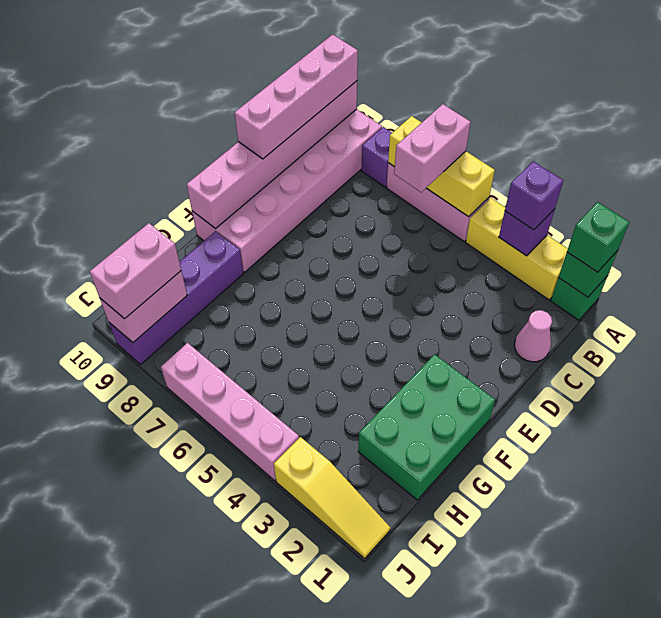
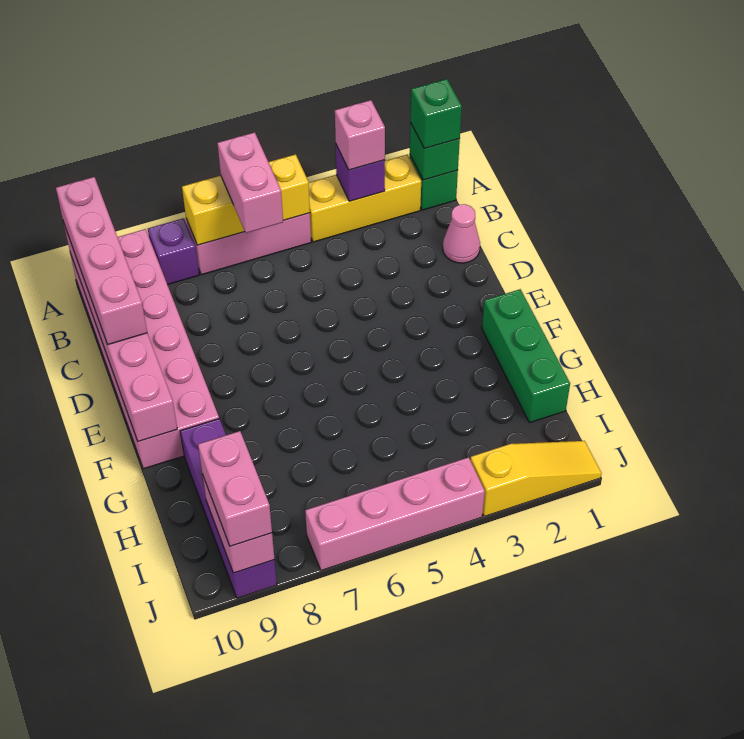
purple 1x1 brick [505,161,563,230] -> pink 1x1 brick [335,100,385,170]
green 2x3 brick [358,354,495,500] -> green 1x3 brick [482,289,570,423]

